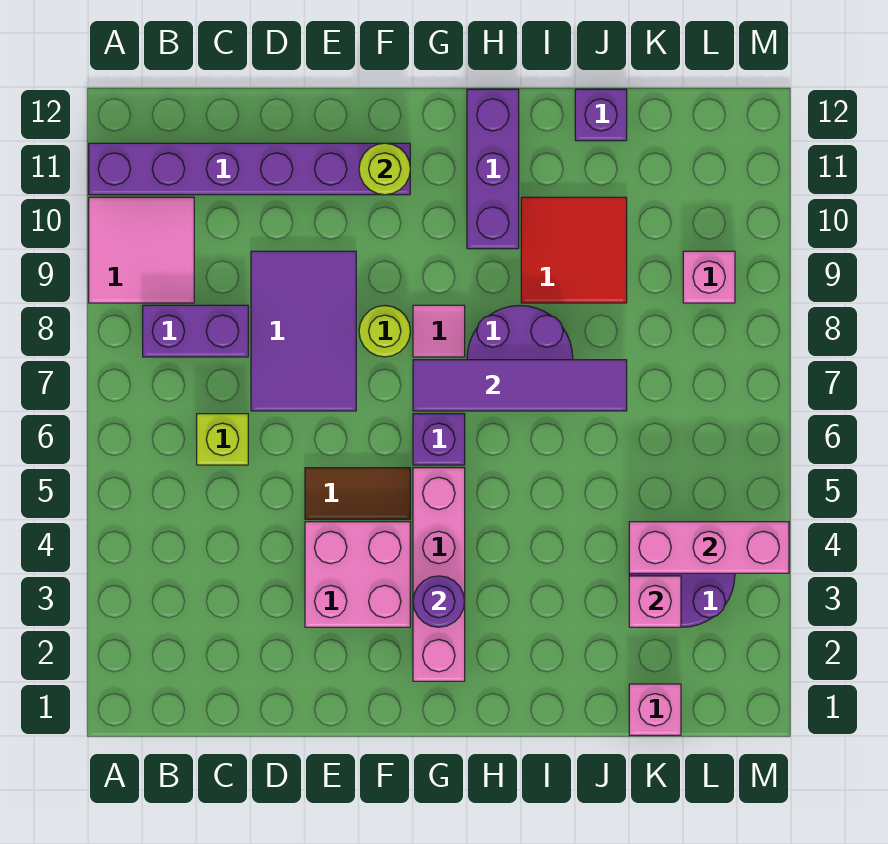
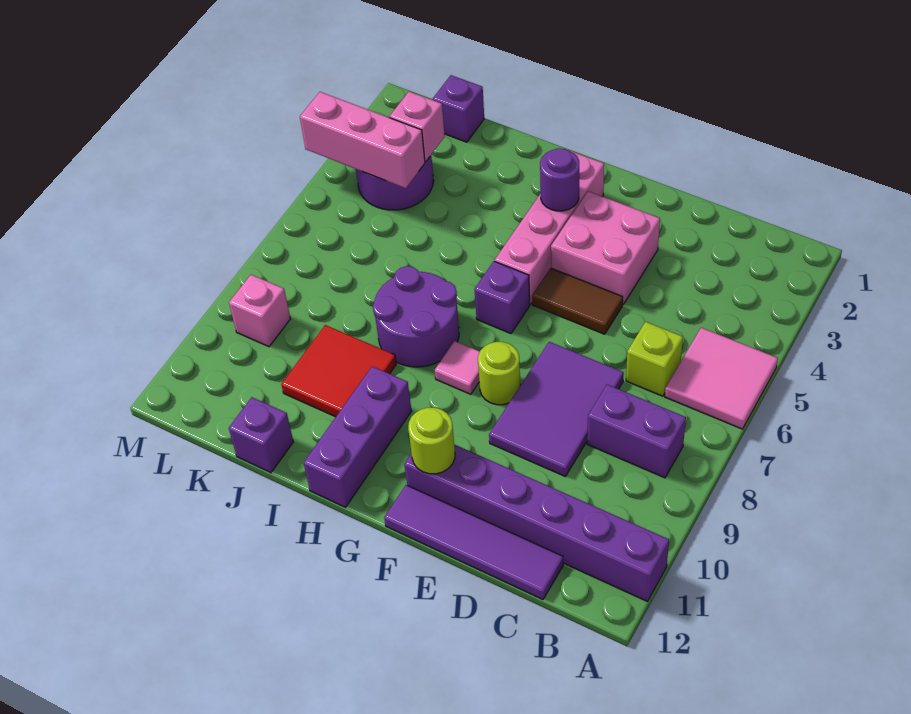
pink 2x2 tile [89,197,194,303] -> pink 2x2 tile moved to [665,328,778,429]
purple 1x4 tile [413,360,627,411] -> purple 1x4 tile moved to [384,485,563,599]
pink 1x1 brick [629,684,681,735] -> purple 1x1 brick [433,75,484,142]

